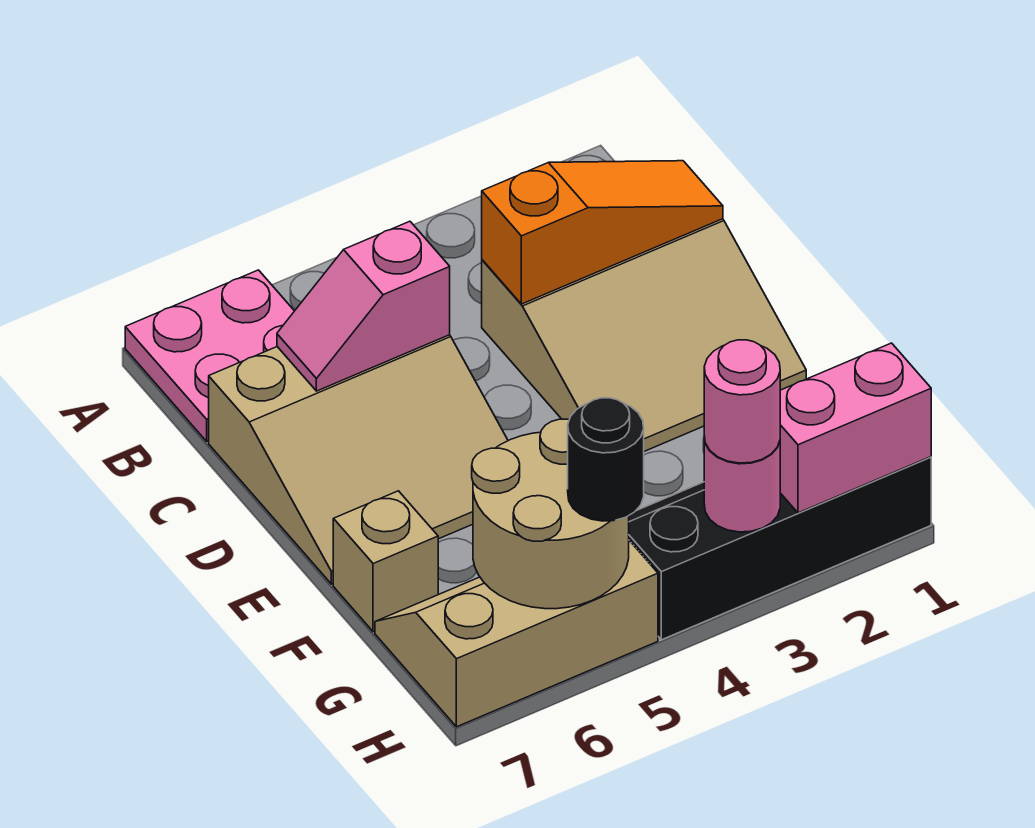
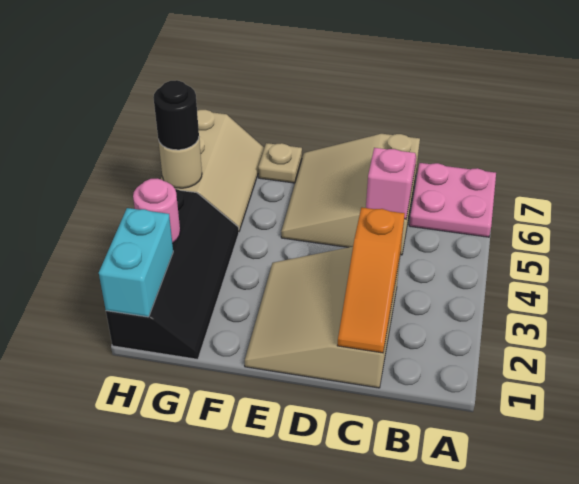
tan 1x1 brick [333,491,438,632] -> tan 1x1 plate [258,143,302,183]
tan 2x2 round brick [472,419,629,609] -> tan 1x1 round brick [158,139,202,188]
pink 1x2 brick [780,343,931,513] -> cyan 1x2 brick [99,208,173,317]
pink 1x1 round brick [704,340,780,463] -> none

